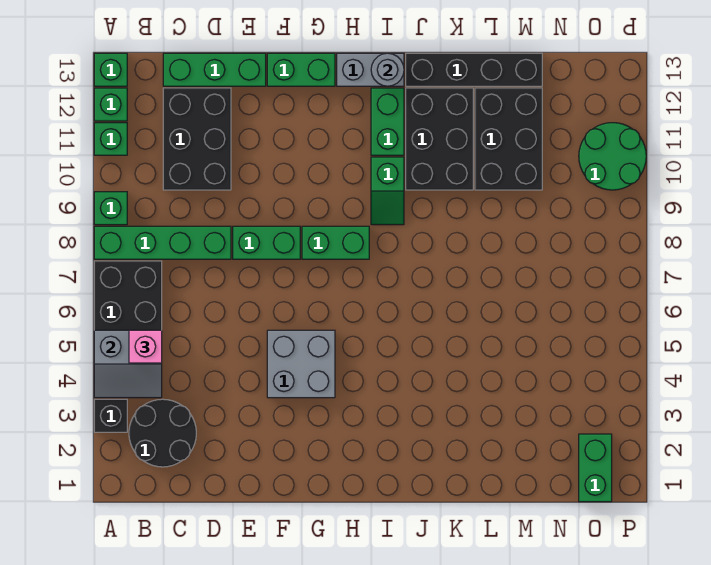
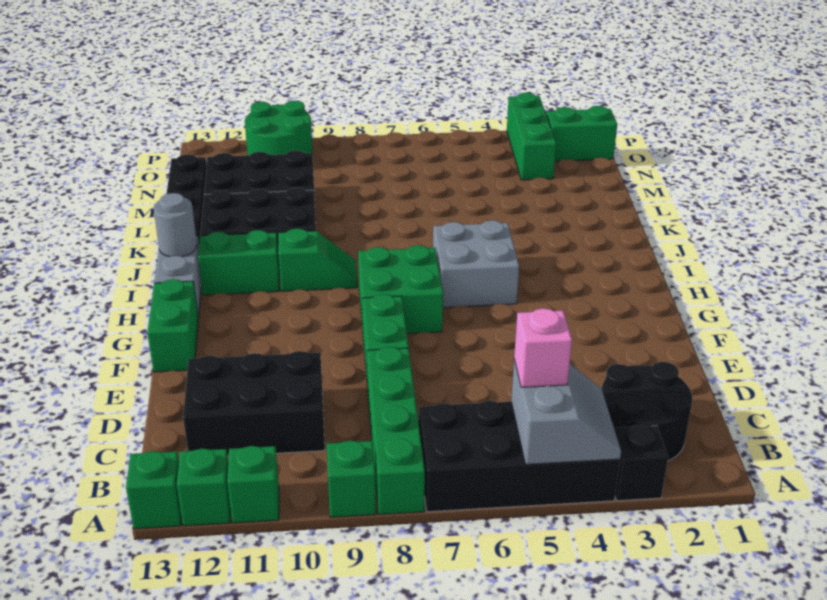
green 1x3 brick [163,53,266,86] -> green 1x3 brick moved to [507,93,556,180]
grey 2x2 brick [267,330,335,398] -> grey 2x2 brick moved to [433,220,519,307]
green 1x2 brick [302,226,369,259] -> green 2x2 brick [358,245,443,334]

